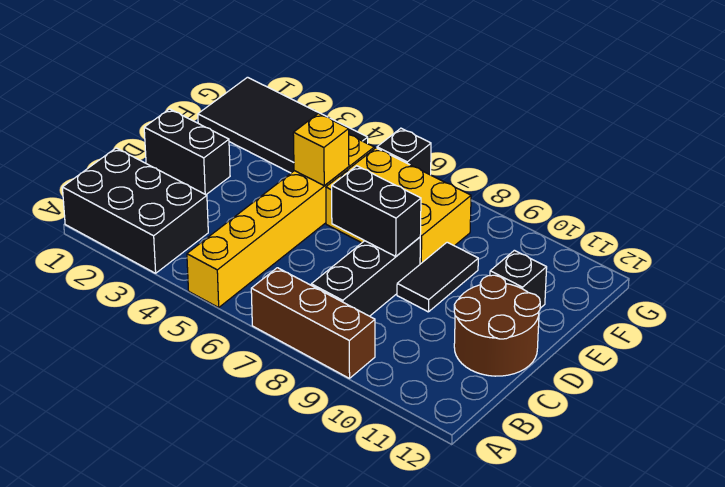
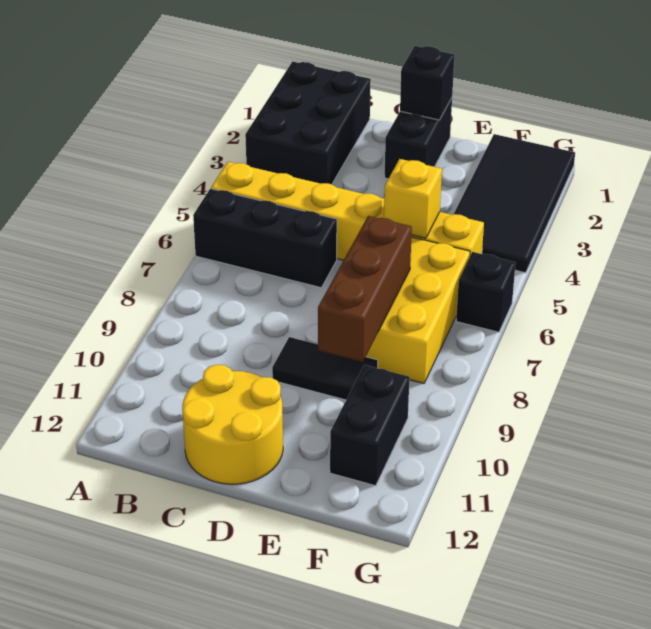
brown 1x3 brick [251,268,375,378] -> brown 1x3 brick moved to [318,216,412,362]
black 1x3 brick [311,237,420,316] -> black 1x3 brick moved to [193,189,337,288]
brown 2x2 round brick [454,275,540,376] -> yellow 2x2 round brick [182,365,283,484]
black 1x2 brick [332,166,421,256] -> black 1x2 brick moved to [330,365,410,486]
black 1x1 brick [490,250,547,308] -> black 1x1 brick moved to [400,46,455,120]

